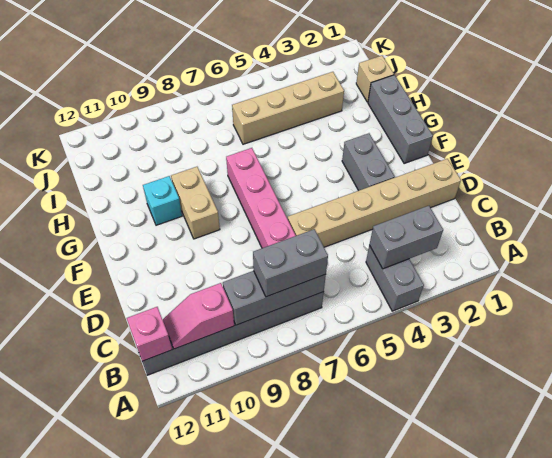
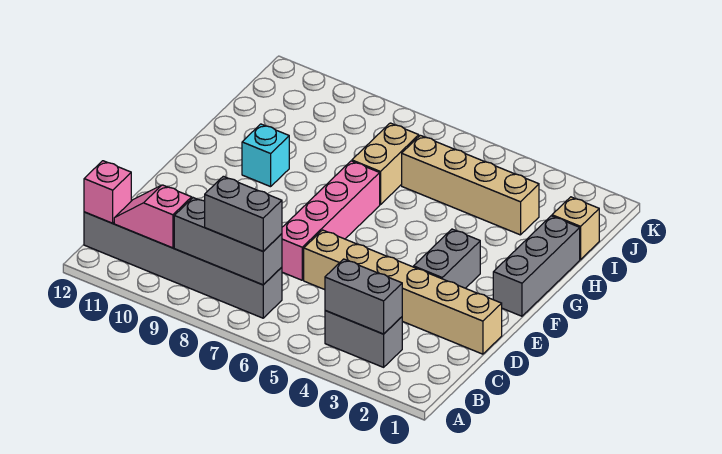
grey 1x2 brick [366,245,424,311] -> grey 1x2 brick turned to [325,311,402,367]
tan 1x2 brick [171,167,220,239] -> tan 1x2 brick moved to [352,123,419,205]

